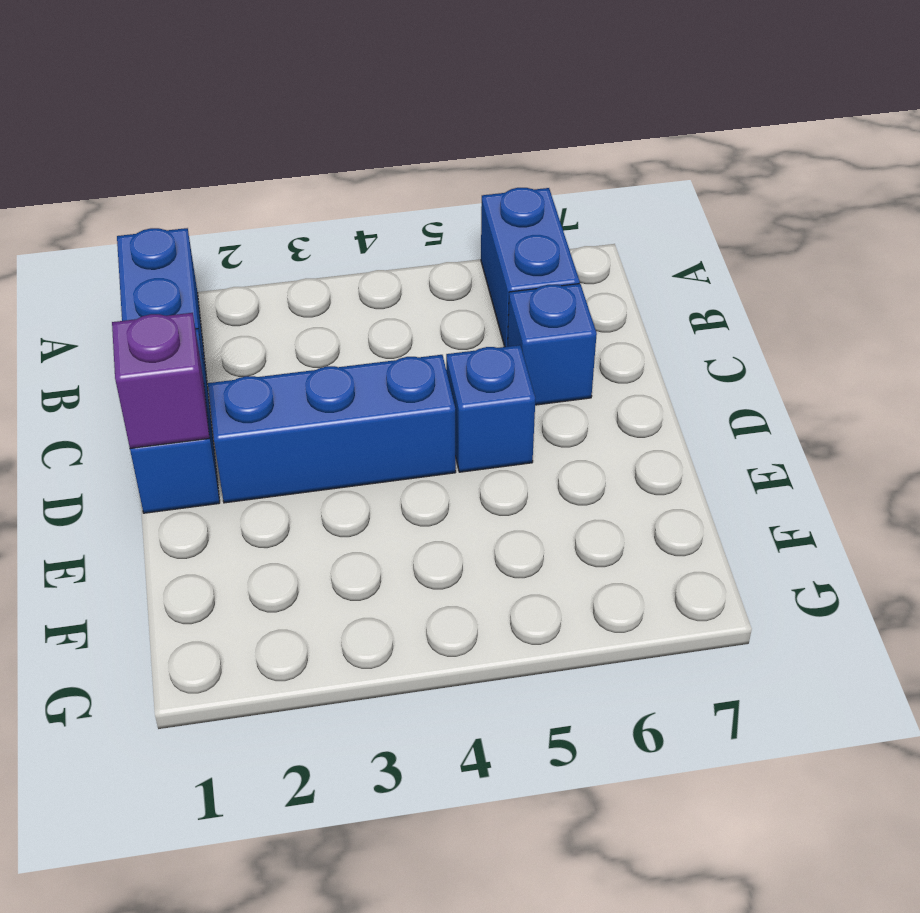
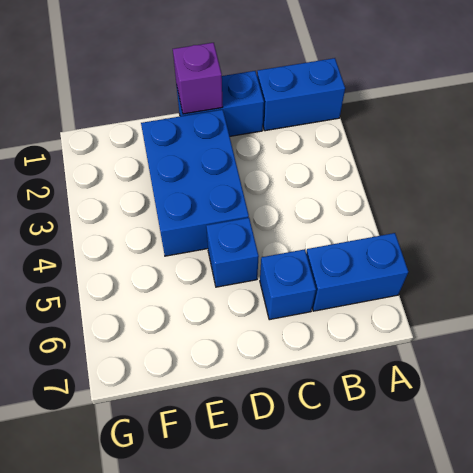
blue 1x3 brick [208,355,456,503] -> blue 2x3 brick [141,110,249,256]

